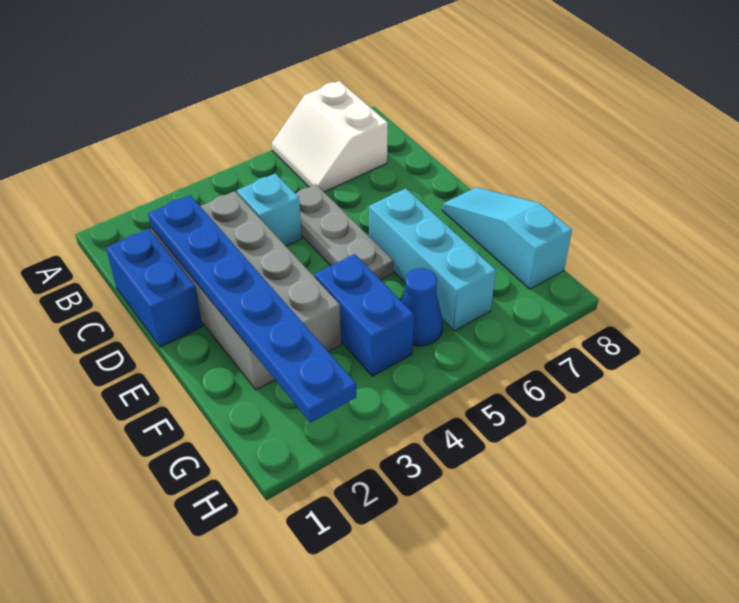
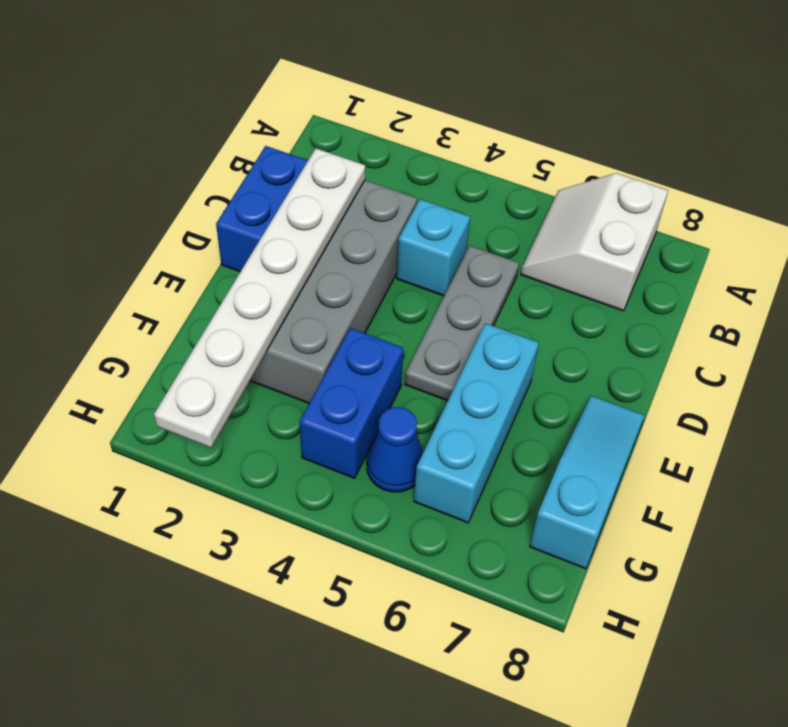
blue 1x6 plate [148,195,356,423] -> white 1x6 plate [154,148,365,448]

